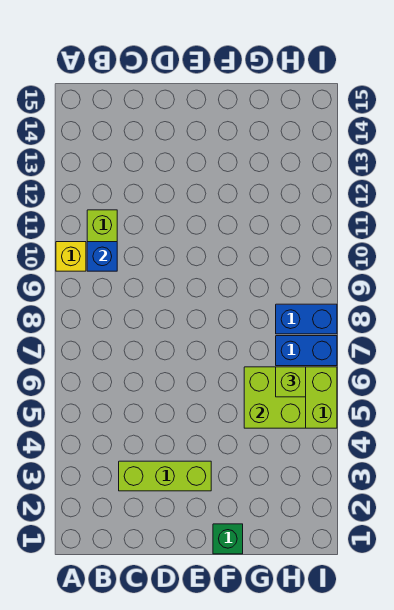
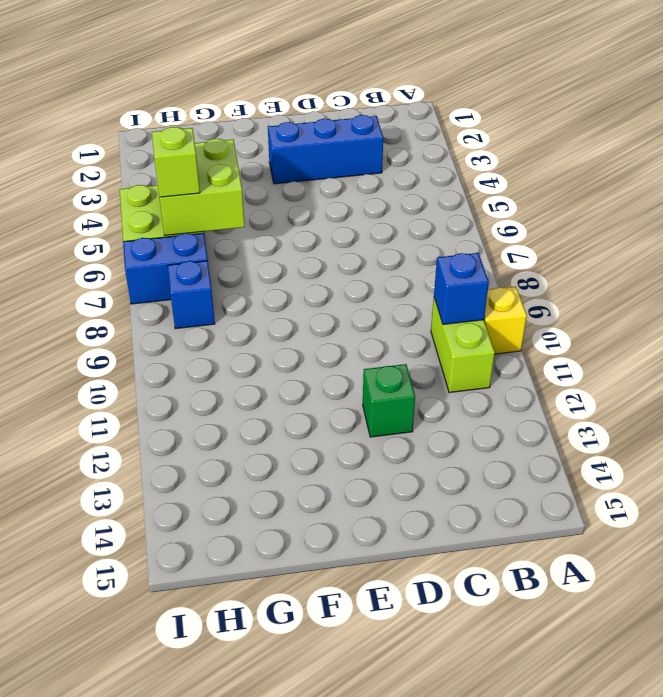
lime 1x3 brick [119,461,211,491] -> blue 1x3 brick [268,115,383,184]
green 1x1 brick [213,524,243,554] -> green 1x1 brick moved to [363,364,415,437]
blue 1x2 brick [276,304,337,334] -> blue 1x1 brick [168,261,215,329]

